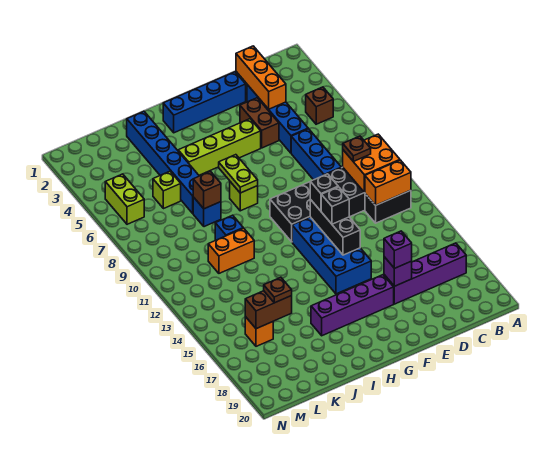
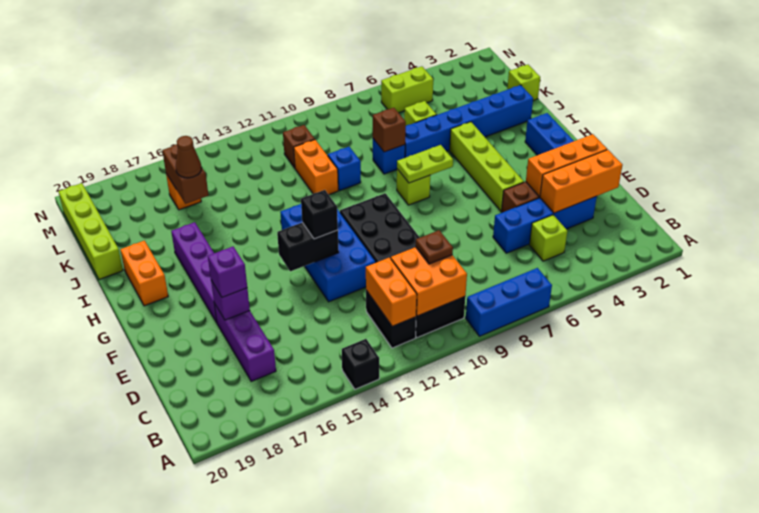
brown 1x1 brick [306,87,333,124] -> brown 1x1 brick moved to [283,125,315,168]
purple 1x4 brick [384,243,466,304] -> purple 1x3 brick [214,303,276,382]
none -> lime 1x1 brick [529,215,567,261]
blue 1x3 brick [291,129,341,180] -> blue 1x3 brick moved to [466,268,552,336]
none -> orange 1x3 brick [526,134,607,197]
blue 2x4 brick [292,217,371,294] -> blue 2x4 brick turned to [280,204,376,302]
black 1x3 brick [310,199,360,255] -> black 1x2 brick [277,223,339,271]
black 1x1 brick [310,174,338,211] -> black 1x1 brick moved to [342,339,379,389]
none -> orange 1x2 brick [120,241,168,306]
none -> lime 1x4 brick [58,183,123,280]
none -> lime 1x1 brick [507,65,540,101]
brown 1x1 plate [264,277,292,303] -> brown 1x1 cone [175,136,201,178]

